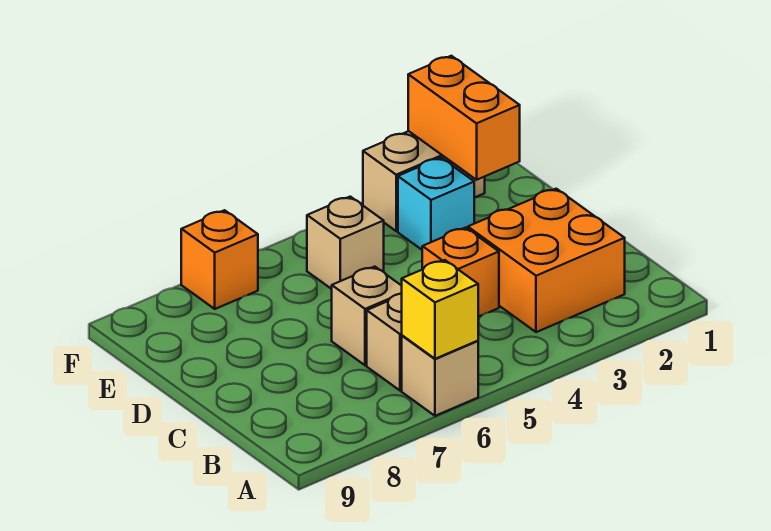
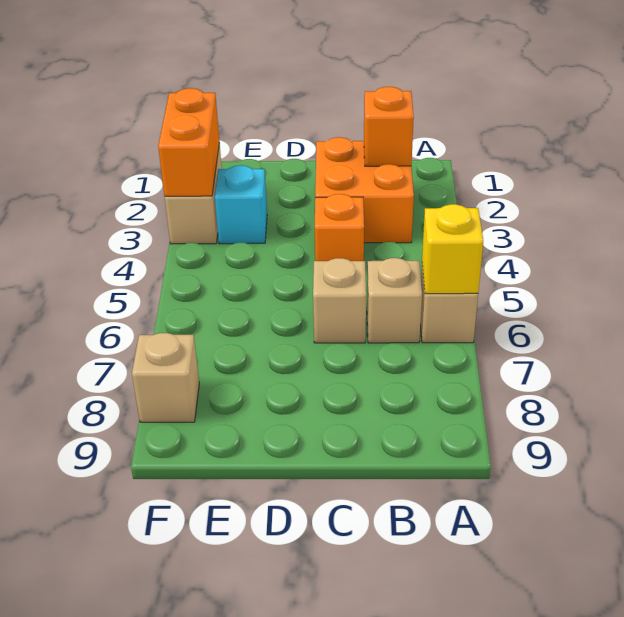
orange 1x2 brick [408,56,520,180] -> orange 1x2 brick turned to [158,88,219,196]
tan 1x1 brick [307,197,384,289] -> tan 1x1 brick moved to [132,333,199,422]
orange 1x1 brick [181,210,258,309] -> orange 1x1 brick moved to [364,87,414,166]

